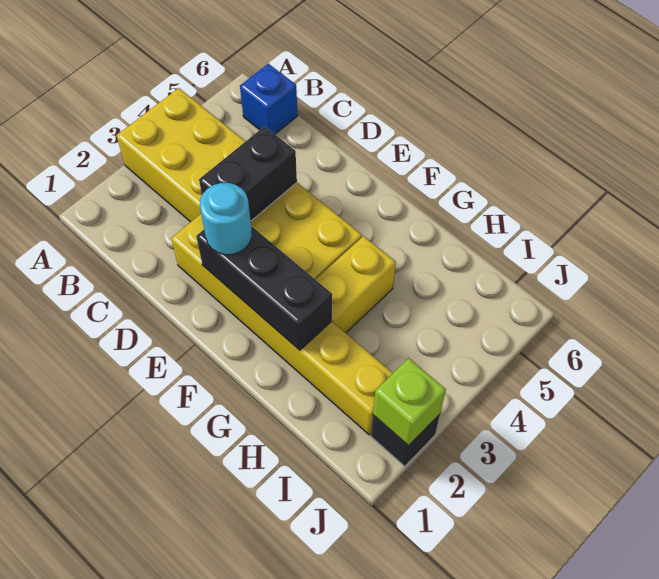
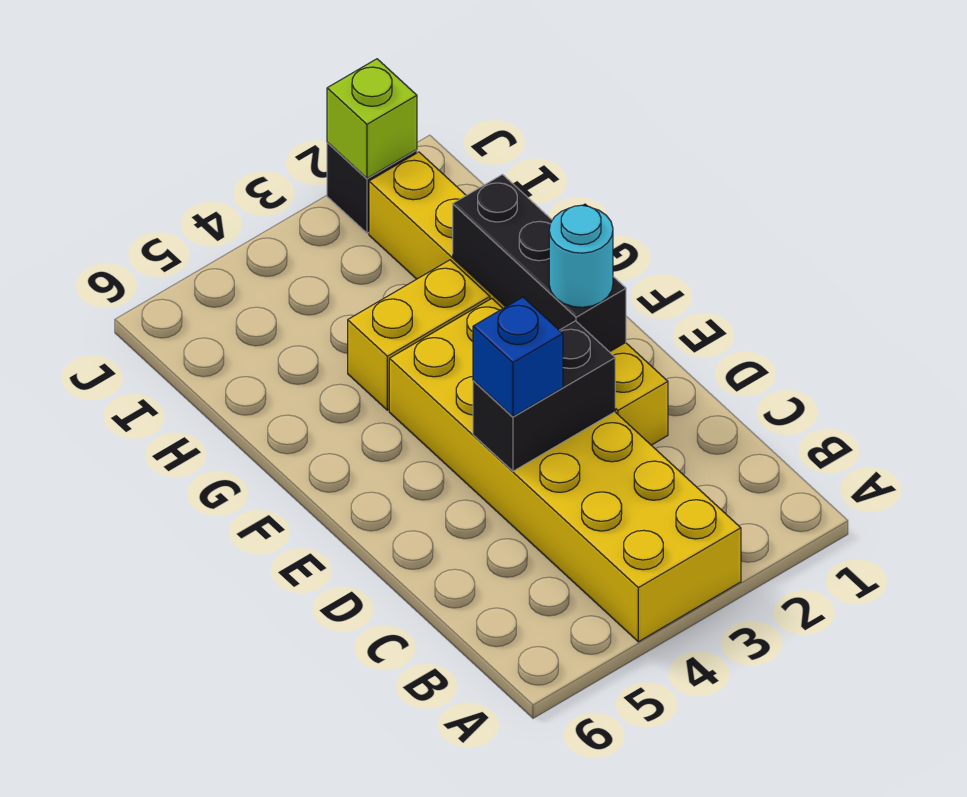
blue 1x1 brick [240,64,298,134] -> blue 1x1 brick moved to [473,297,563,417]

